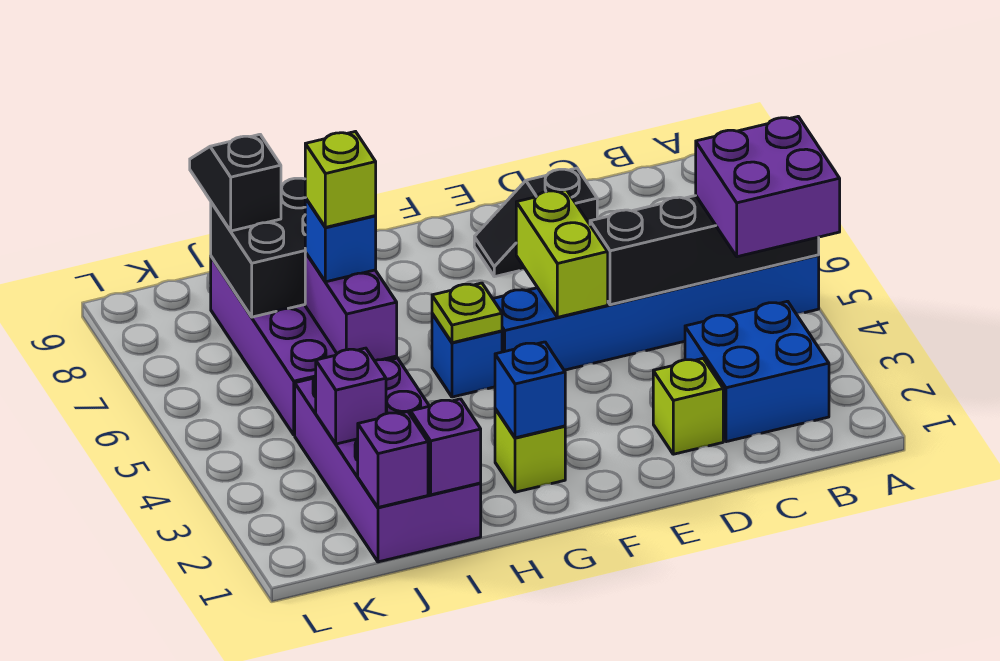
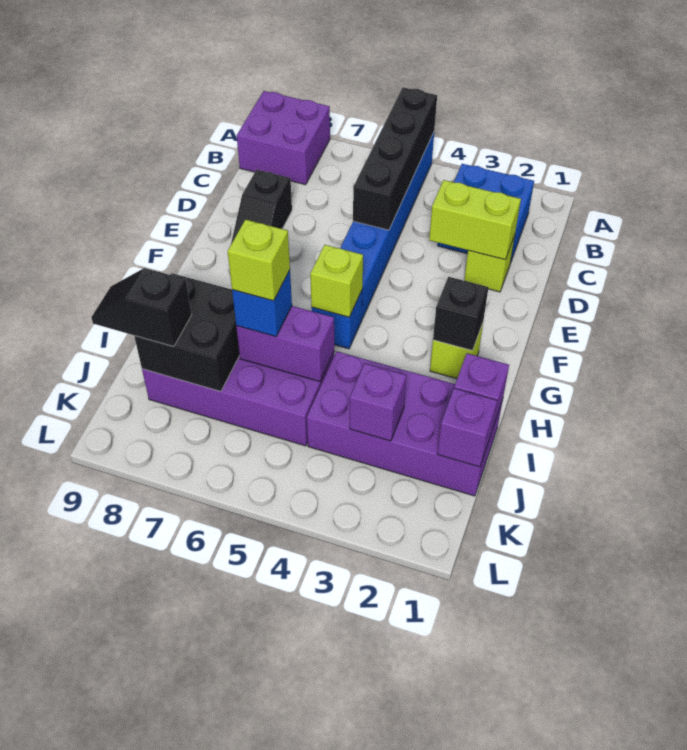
purple 2x2 brick [696,117,840,257] -> purple 2x2 brick moved to [237,91,330,185]
lime 1x2 brick [516,190,608,317] -> lime 1x2 brick moved to [429,180,521,260]
blue 1x1 brick [495,342,565,438] -> black 1x1 brick [433,277,488,351]
lime 1x1 plate [432,283,502,343] -> lime 1x1 brick [310,245,363,317]

